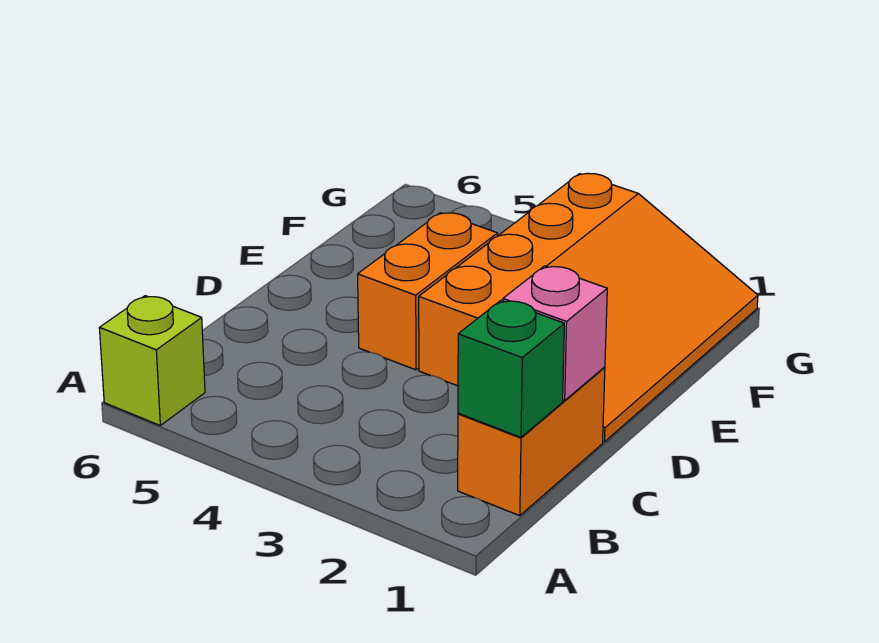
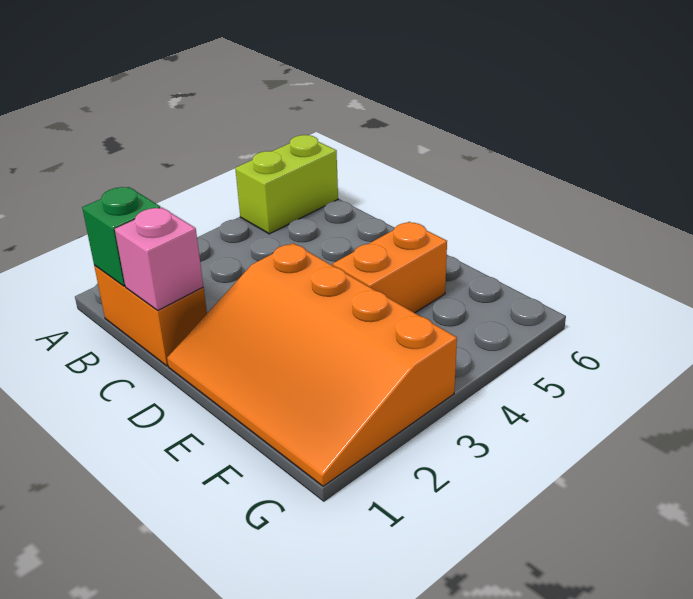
lime 1x1 brick [99,296,205,425] -> lime 1x2 brick [235,135,338,234]
orange 1x2 brick [358,213,498,370] -> orange 1x2 brick turned to [333,222,447,313]

